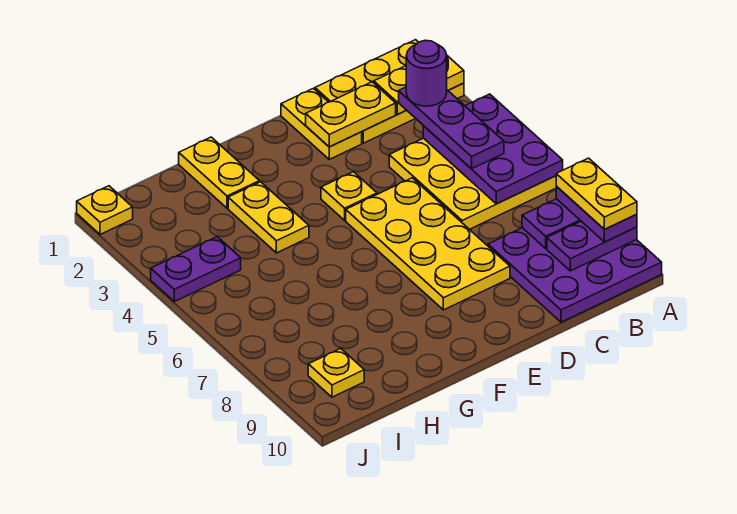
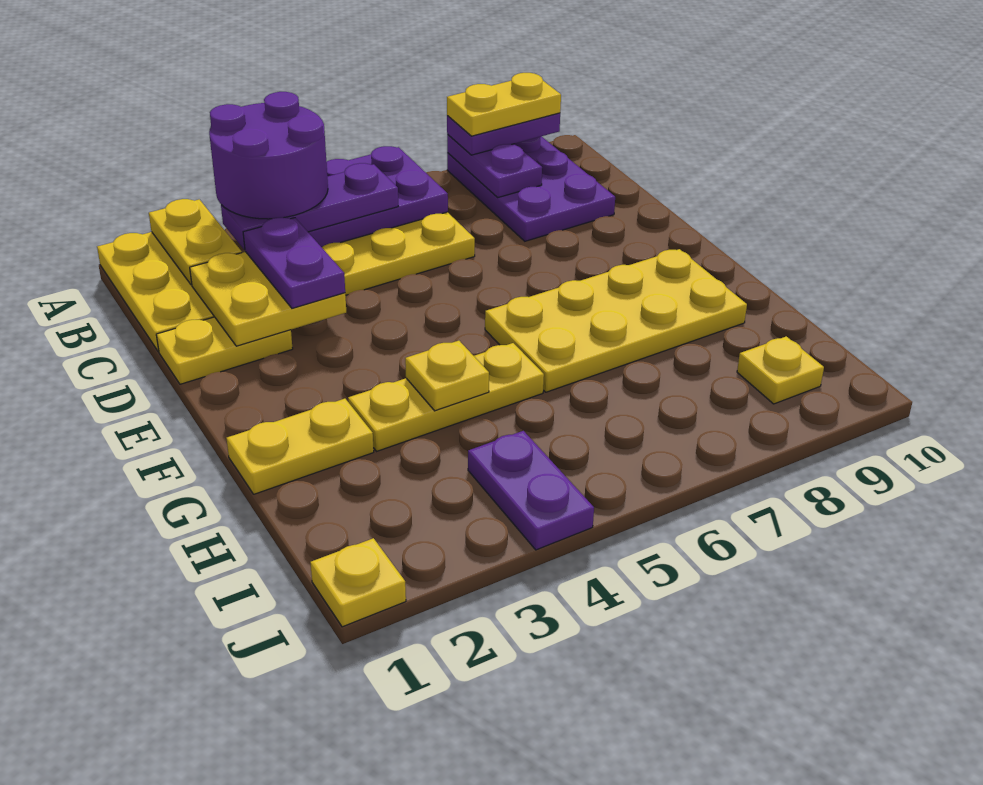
purple 3x3 plate [488,228,662,322] -> purple 2x3 plate [447,136,615,241]
purple 1x2 plate [547,221,637,271] -> purple 1x2 plate moved to [243,218,345,308]
purple 1x1 round brick [406,40,447,106] -> purple 2x2 round brick [209,92,328,219]
yellow 1x2 plate [306,82,396,147] -> yellow 2x2 plate [190,252,346,346]
yellow 2x4 plate [346,178,510,310] -> yellow 2x4 plate moved to [485,249,747,392]
yellow 1x1 plate [321,172,377,220] -> yellow 1x1 plate moved to [405,341,489,411]
yellow 1x2 plate [228,182,309,253] -> yellow 1x3 plate [348,343,544,451]

